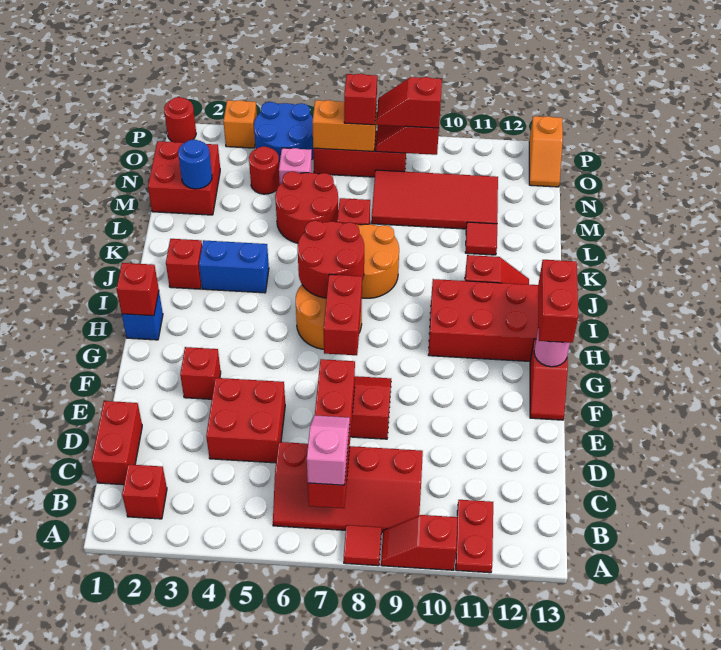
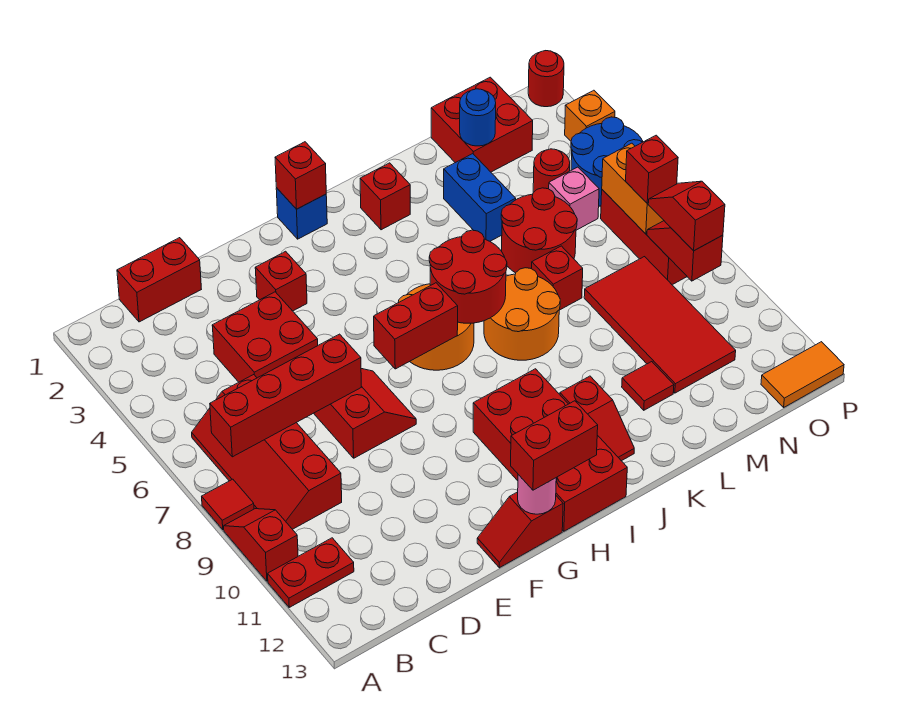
red 1x1 brick [122,464,167,519] -> none
pink 1x2 slope [307,415,350,485] -> none
blue 1x2 brick [199,240,269,293] -> blue 1x2 brick moved to [444,154,516,241]
orange 1x2 slope [529,116,563,187] -> orange 1x2 tile [761,342,844,407]

